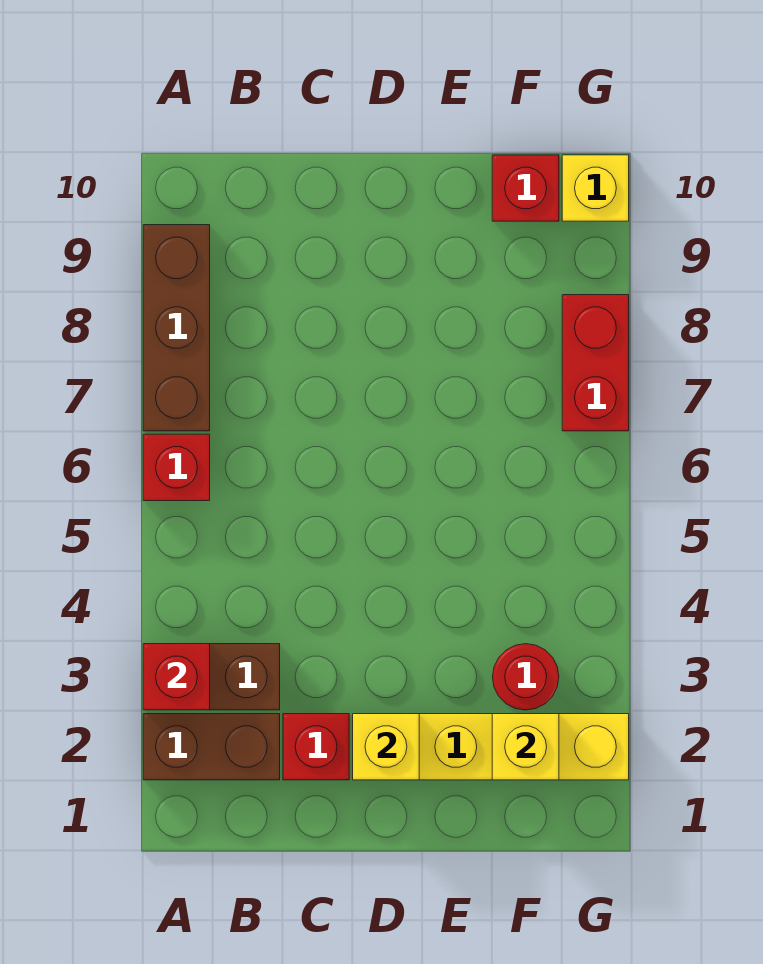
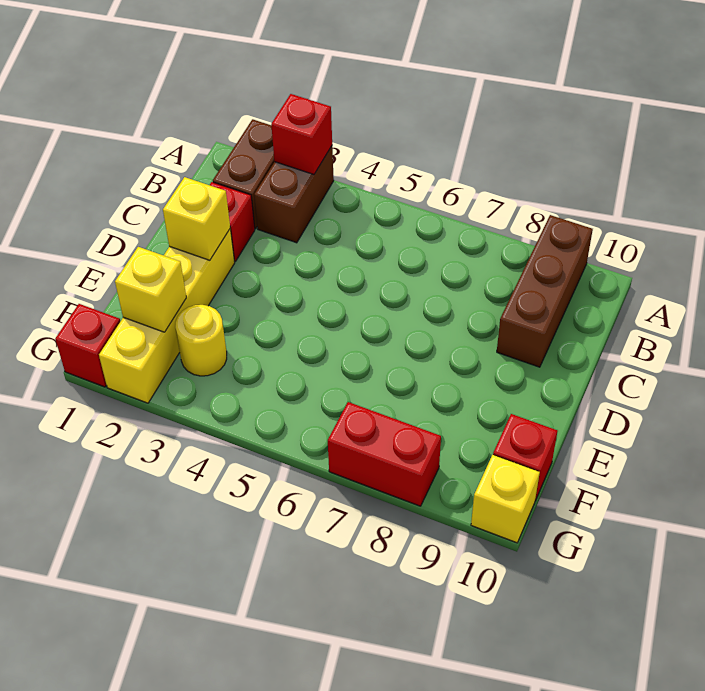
red 1x1 brick [143,434,210,501] -> red 1x1 brick moved to [55,304,120,387]
brown 1x3 brick [143,225,210,431] -> brown 1x3 brick turned to [497,215,593,367]
red 1x1 round brick [493,644,559,710] -> yellow 1x1 round brick [175,305,227,376]

